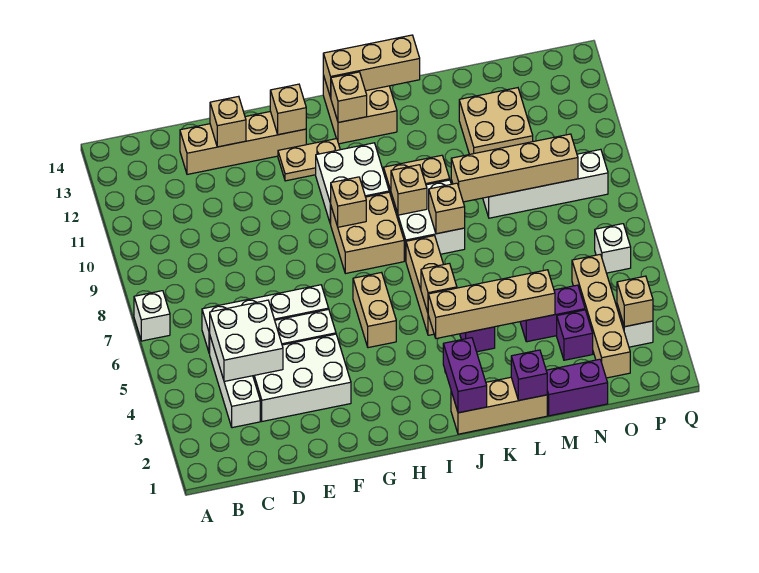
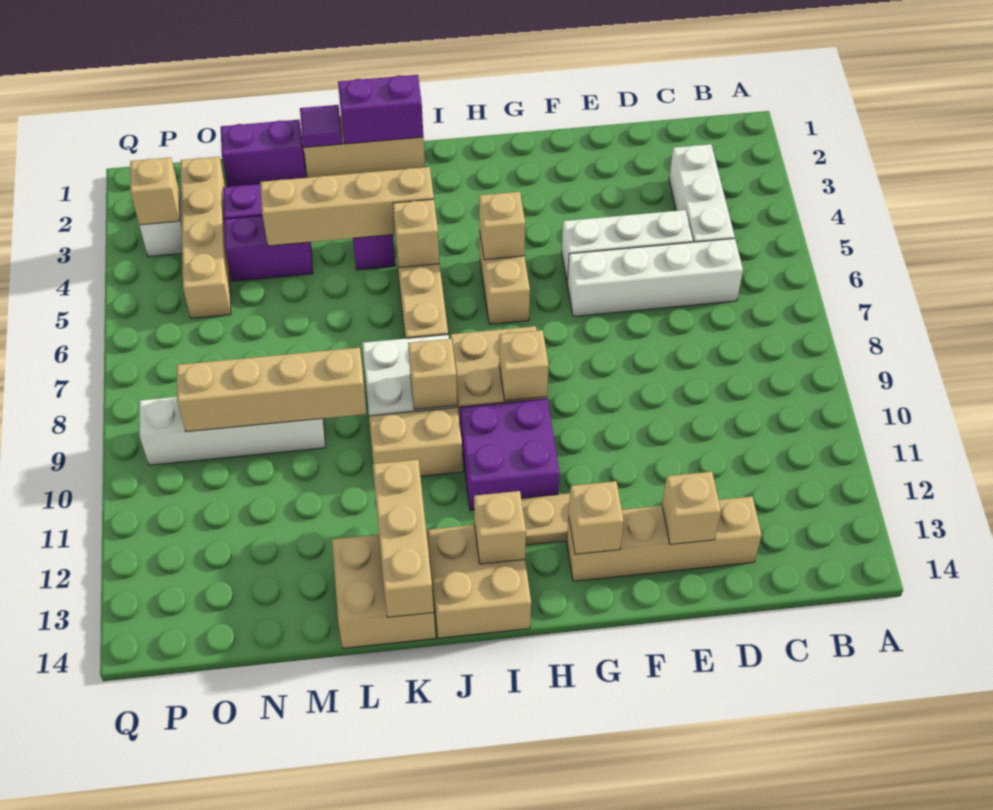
white 1x1 brick [134,291,170,341] -> none
white 2x2 brick [210,300,283,381] -> none
white 2x3 brick [253,334,351,421] -> none
white 2x2 brick [316,143,389,224] -> purple 2x2 brick [460,399,560,510]
tan 1x3 brick [323,35,420,97] -> tan 1x3 brick turned to [373,460,434,617]
purple 1x2 brick [443,338,487,413] -> purple 1x2 brick turned to [338,75,423,144]
tan 1x1 brick [429,183,465,234] -> tan 1x1 brick moved to [479,192,525,260]
purple 1x1 brick [511,350,547,400] -> purple 1x1 tile [300,105,342,148]
tan 2x2 brick [459,88,533,154] -> tan 2x2 brick moved to [332,535,436,648]
white 1x1 brick [595,224,631,273] -> none

